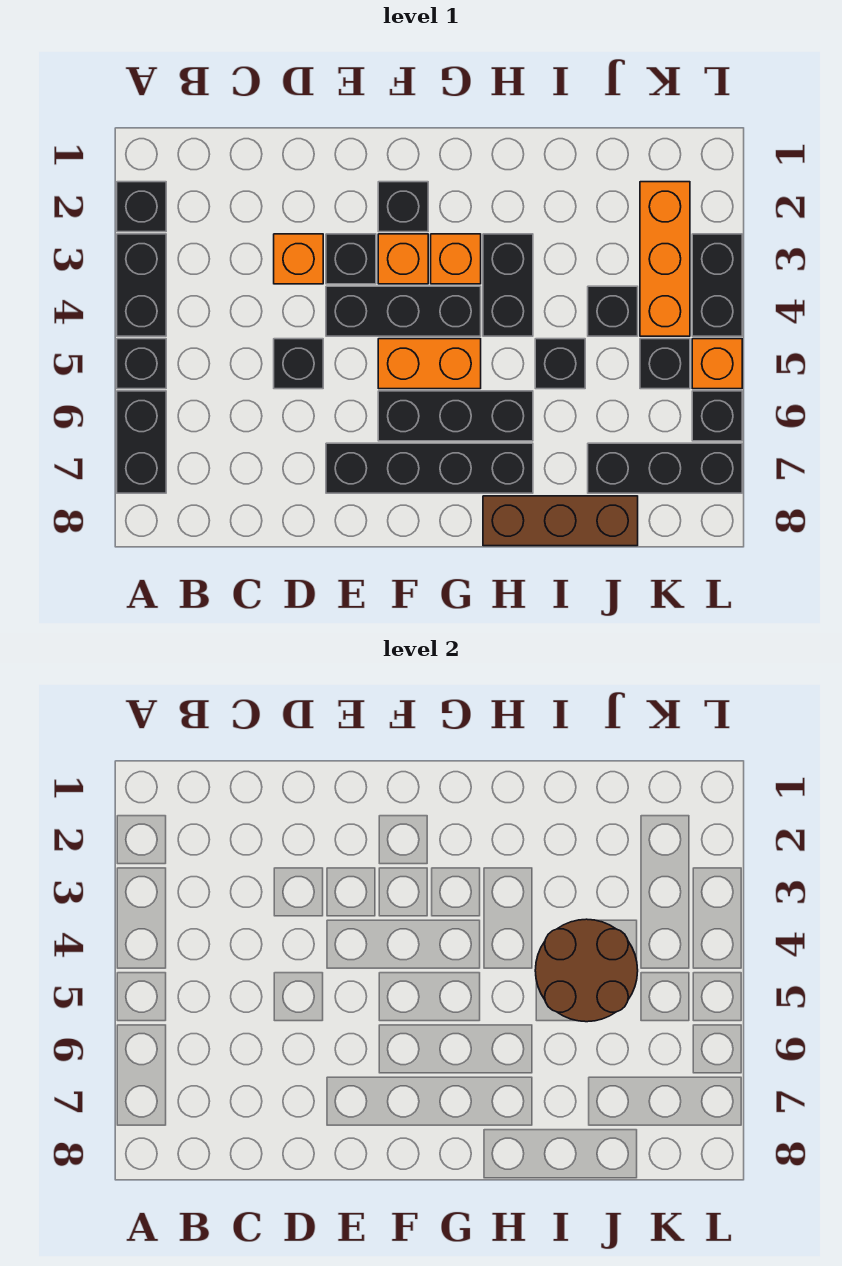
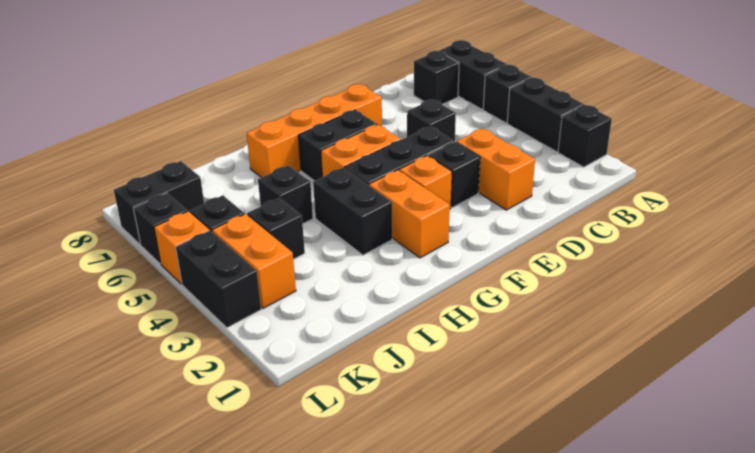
orange 1x1 brick [274,234,323,284] -> orange 1x2 brick [457,128,535,210]
black 1x4 brick [326,443,533,493] -> orange 1x4 brick [247,84,382,178]
black 1x1 brick [378,182,428,232] -> black 1x1 brick moved to [414,51,459,104]
black 1x3 brick [378,391,533,441] -> black 1x2 brick [298,110,377,181]
orange 1x1 brick [431,234,481,284] -> orange 1x2 brick [369,170,450,258]
brown 1x3 brick [483,496,638,546] -> none
brown 2x2 round brick [535,919,638,1022] -> none
black 1x3 brick [588,443,742,493] -> black 1x2 brick [114,161,204,244]
orange 1x3 brick [640,182,690,336] -> orange 1x2 brick [212,214,296,308]

